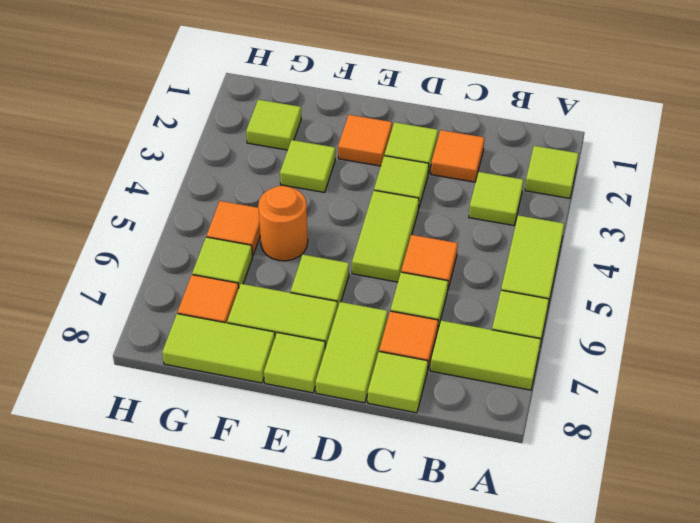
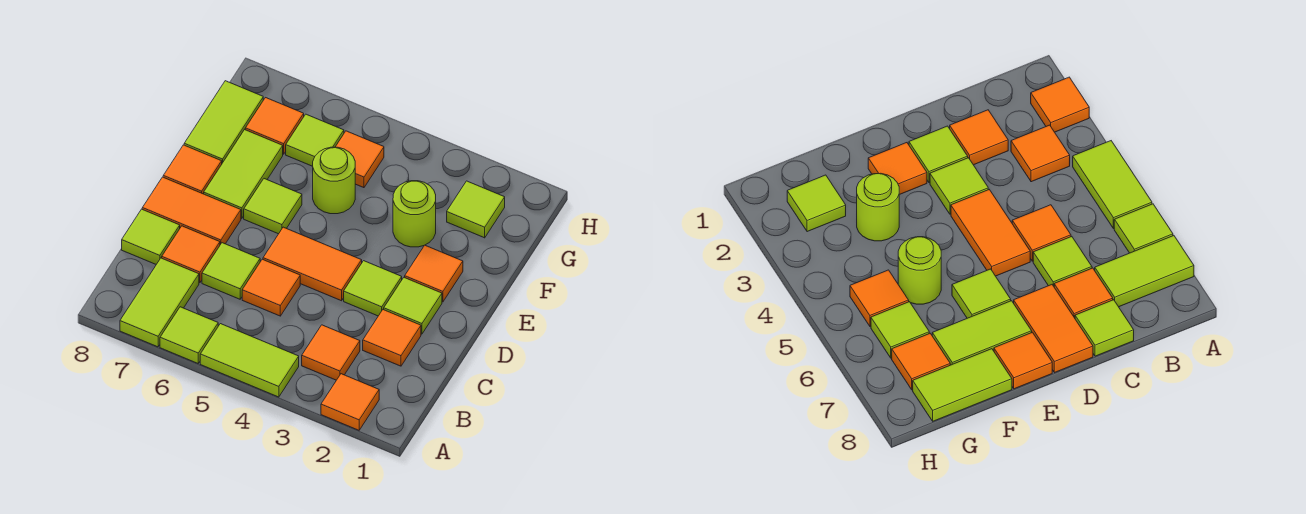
lime 1x1 tile [525,146,579,198] -> orange 1x1 tile [321,374,379,430]
lime 1x1 tile [469,172,523,225] -> orange 1x1 tile [302,325,360,380]
lime 1x2 tile [352,190,419,282] -> orange 1x2 tile [263,227,362,301]
lime 1x2 tile [316,302,388,403] -> orange 1x2 tile [142,177,241,245]
lime 1x1 tile [264,332,325,393] -> orange 1x1 tile [163,145,222,194]
lime 1x1 tile [280,140,335,192] -> lime 1x1 round brick [393,181,436,247]
orange 1x1 round brick [258,186,308,261] -> lime 1x1 round brick [313,147,355,214]

